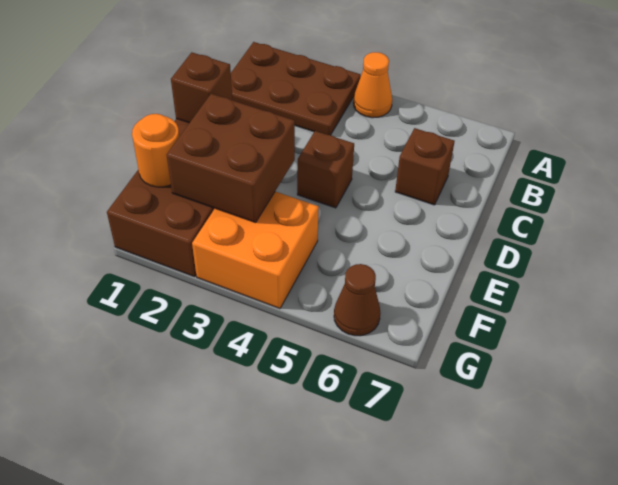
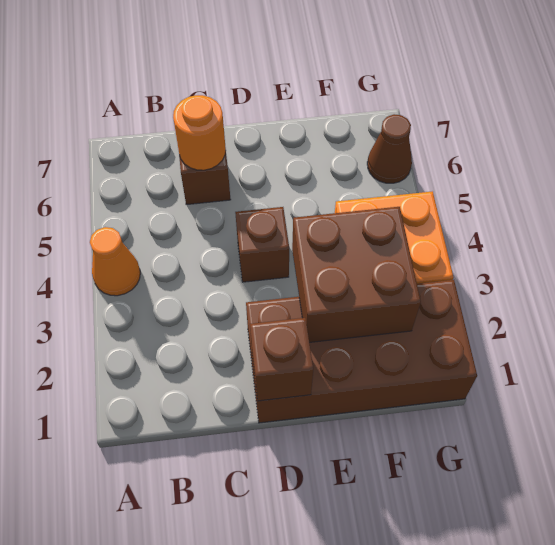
brown 2x3 plate [231,42,361,135] -> none
orange 1x1 round brick [132,114,179,187] -> orange 1x1 round brick moved to [173,95,226,170]

